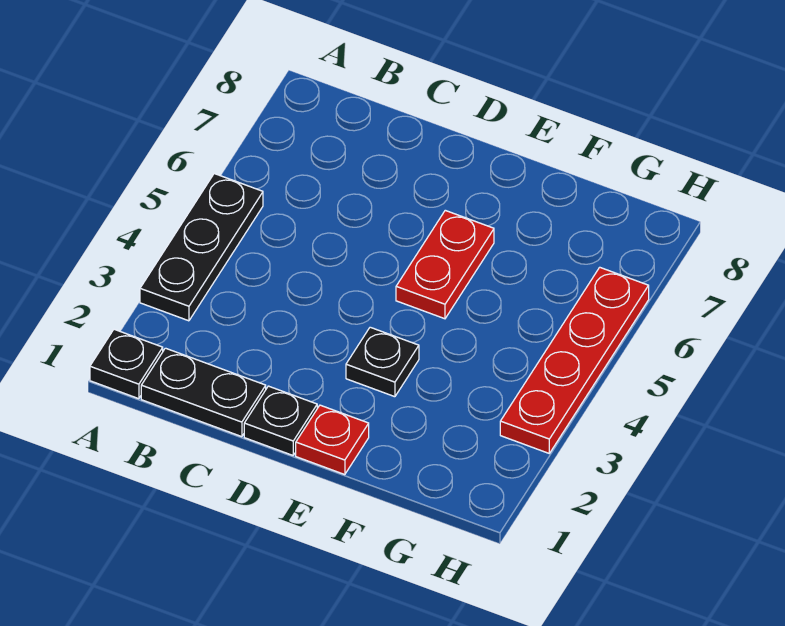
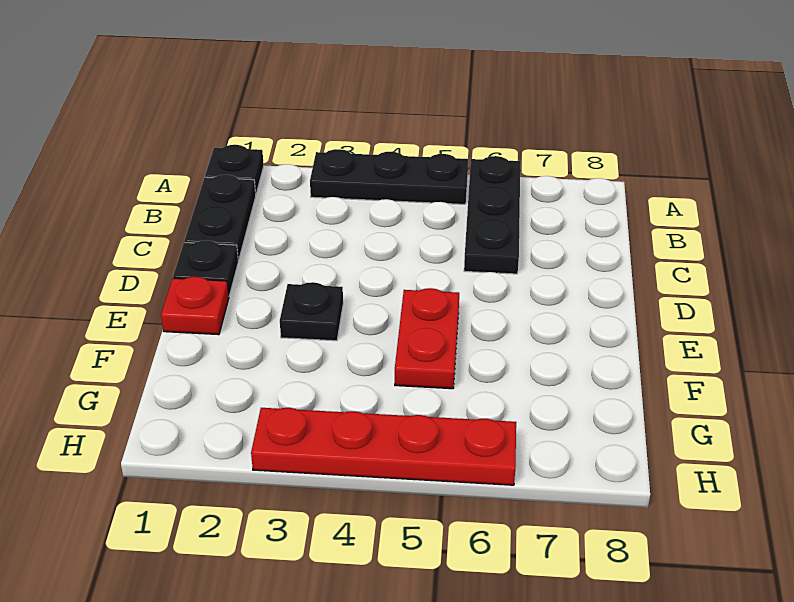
none -> black 1x3 plate [464,156,520,274]
red 1x2 plate [396,210,494,319] -> red 1x2 plate turned to [395,288,459,389]

